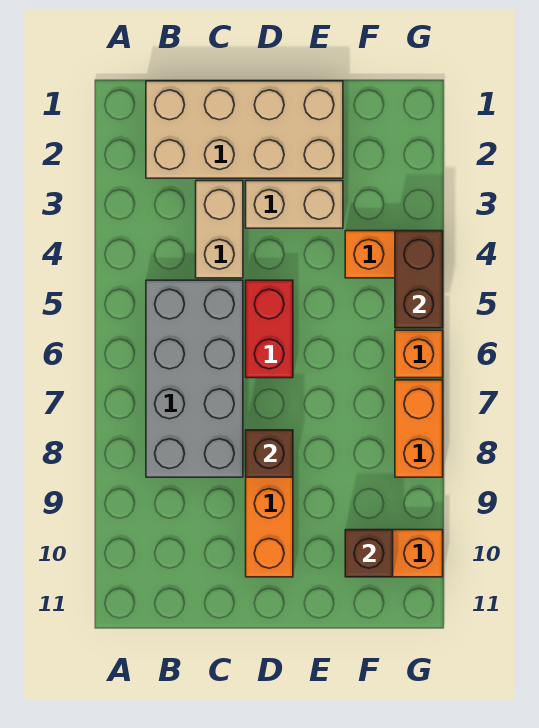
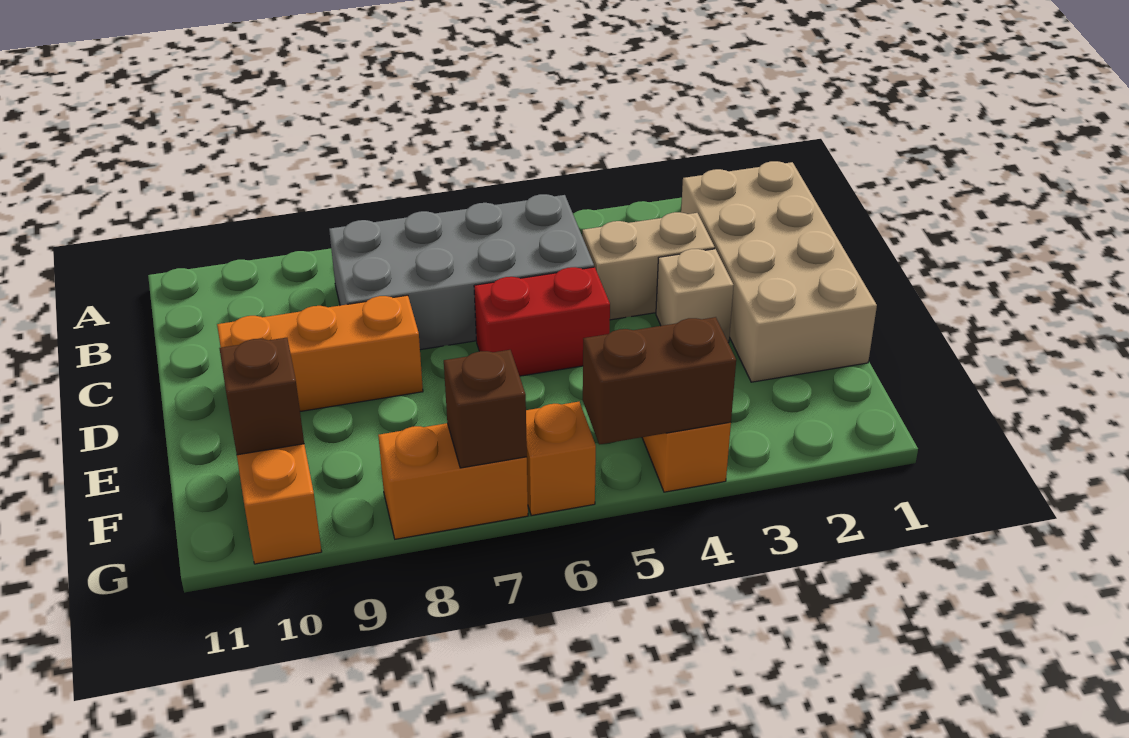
tan 1x2 brick [246,181,343,228] -> tan 1x1 brick [656,249,734,343]
brown 1x1 brick [246,430,293,477] -> brown 1x1 brick moved to [444,350,527,468]

